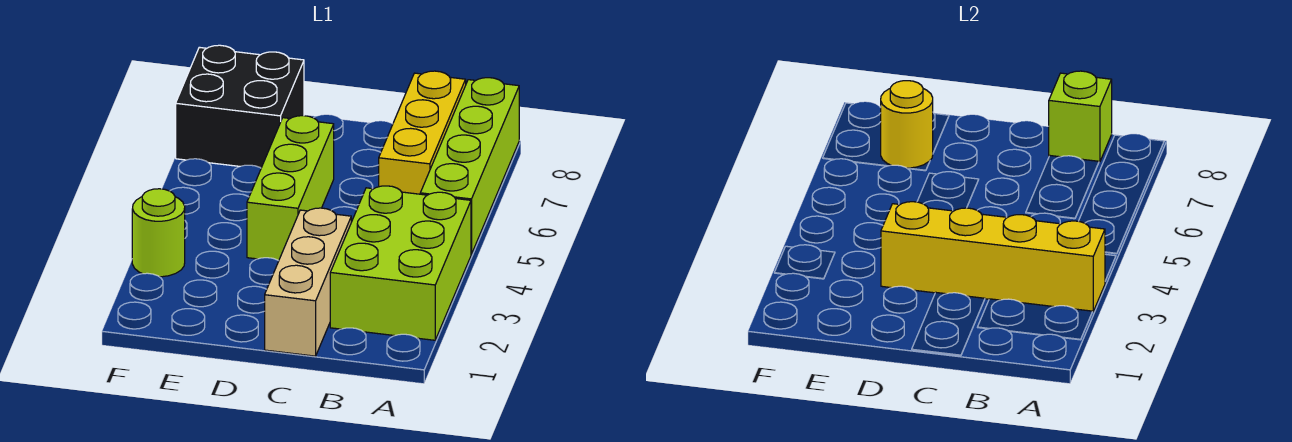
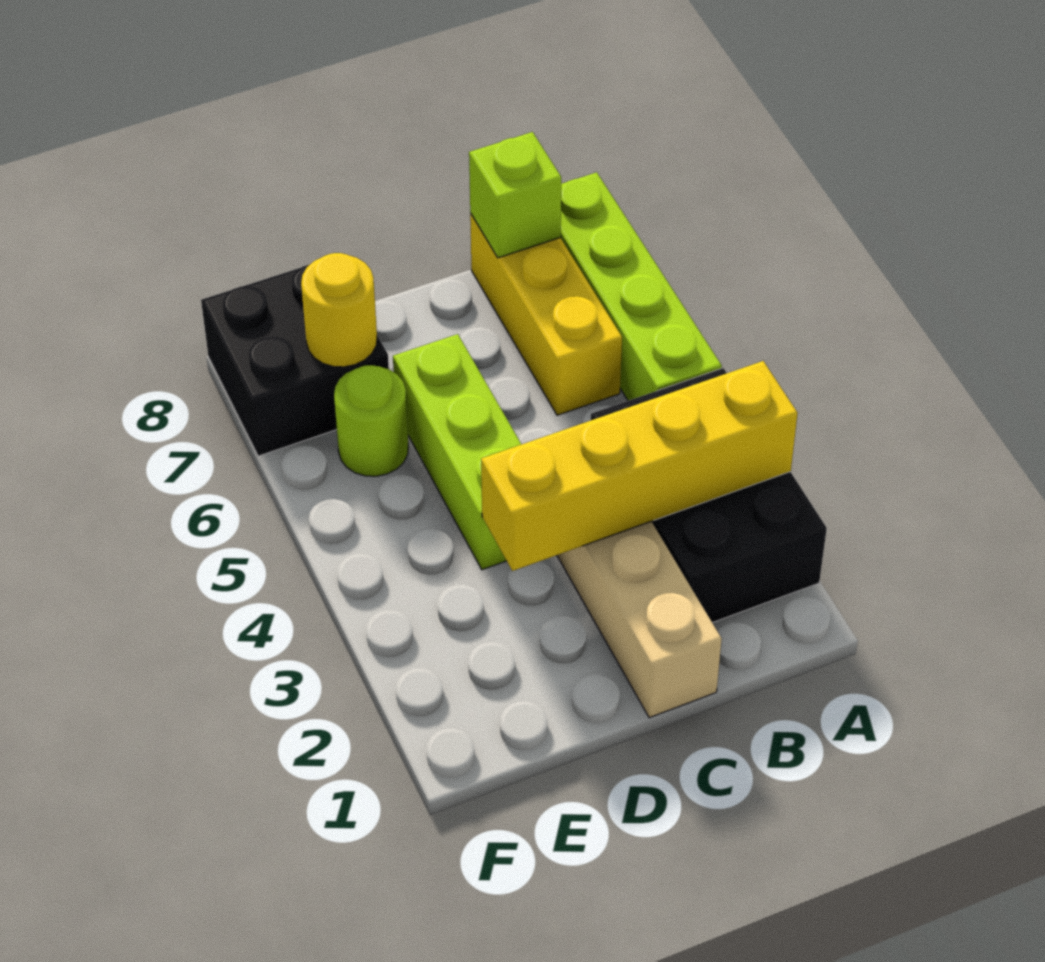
lime 2x3 brick [330,186,471,340] -> black 2x3 brick [591,368,827,623]
lime 1x1 round brick [132,189,185,277] -> lime 1x1 round brick moved to [334,365,408,476]

